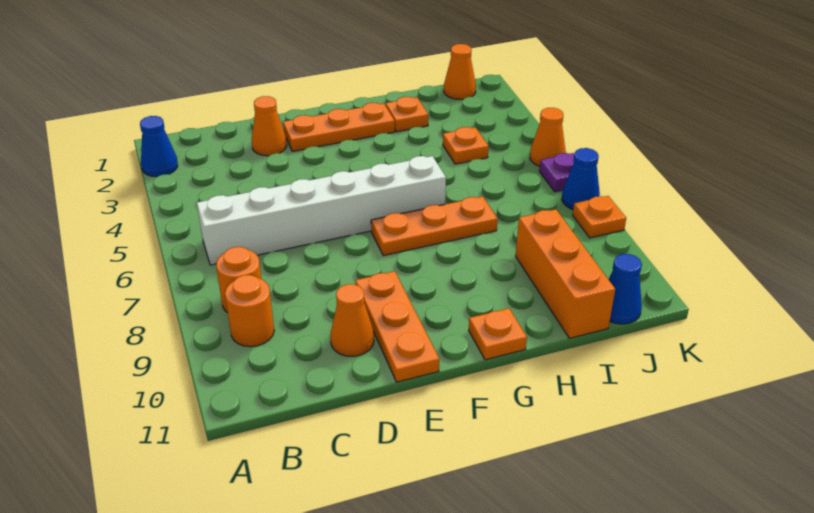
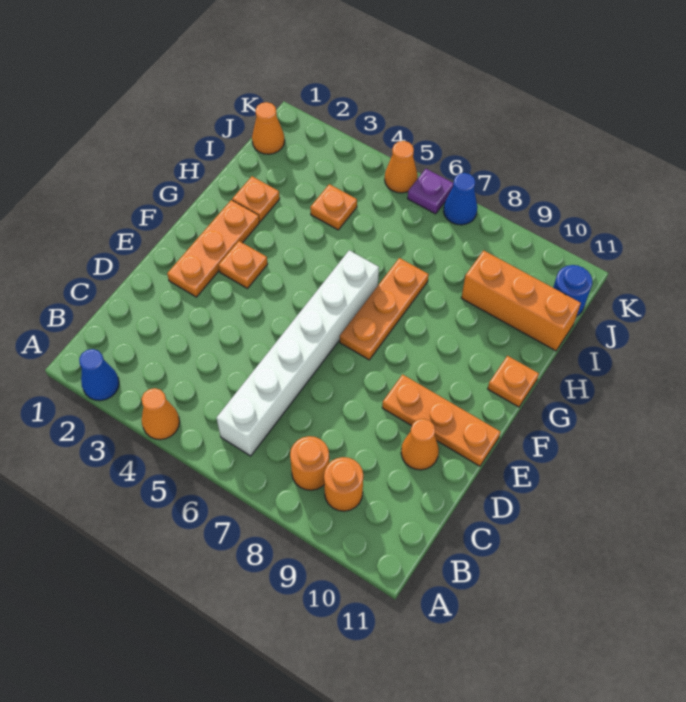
orange 1x1 cone [252,96,287,156] -> orange 1x1 cone moved to [142,388,180,440]
blue 1x1 cone [609,254,642,324] -> blue 1x1 round brick [553,265,592,316]
orange 1x1 plate [573,196,626,238] -> orange 1x1 plate moved to [219,241,268,288]

